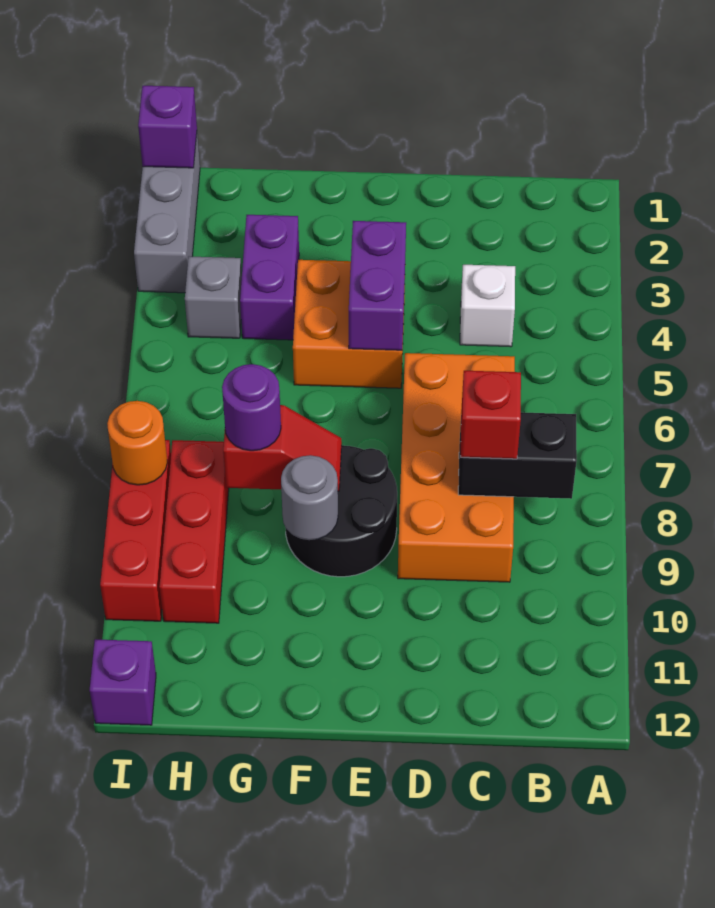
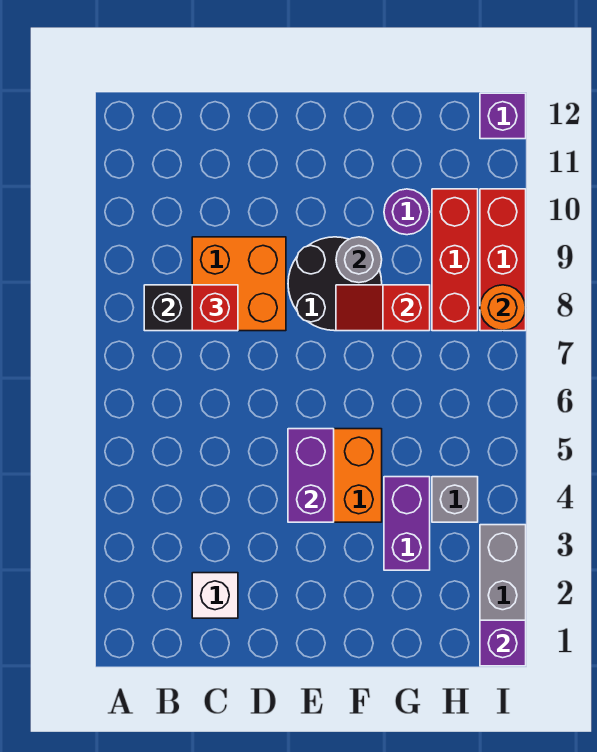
white 1x1 brick [460,265,515,347] -> white 1x1 brick moved to [192,573,238,618]
orange 2x4 brick [398,353,515,582] -> orange 2x2 brick [192,237,286,331]
purple 1x1 round brick [222,364,281,451] -> purple 1x1 round brick moved to [384,189,430,235]

